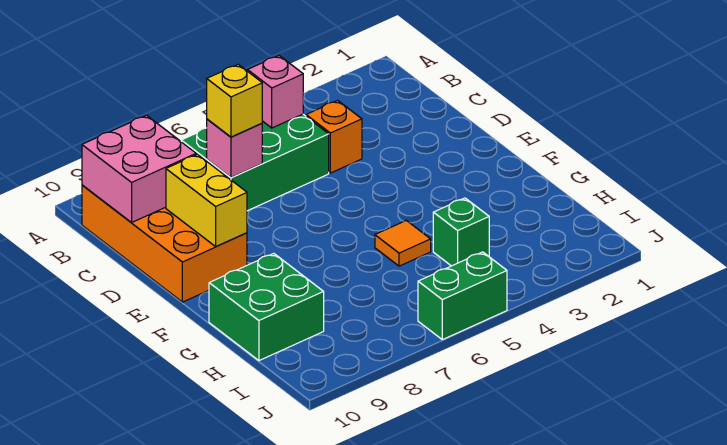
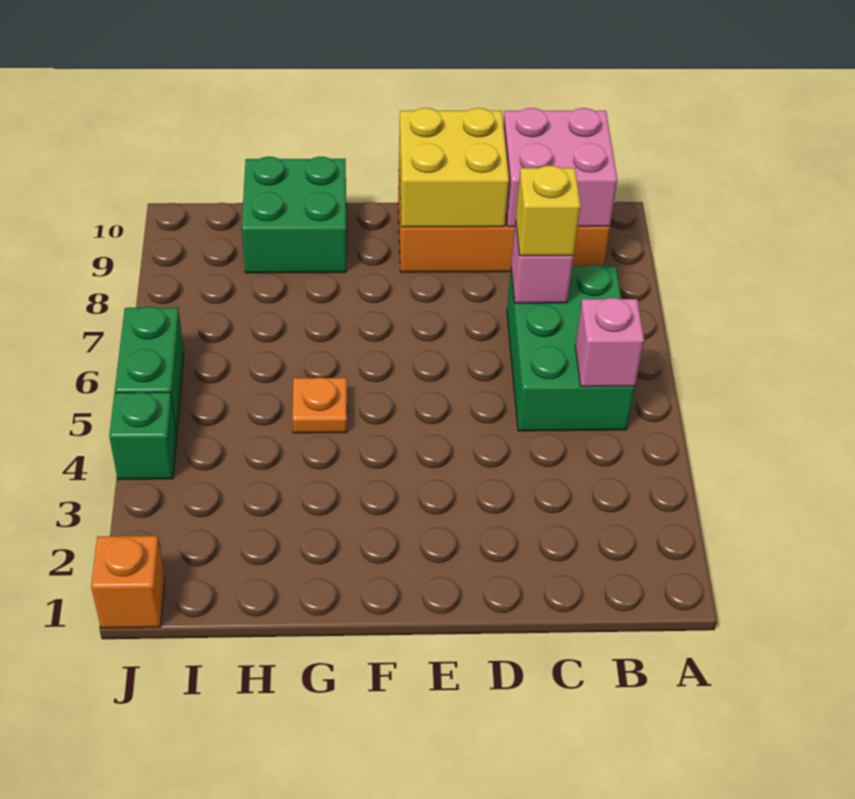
orange 1x1 brick [306,100,362,173] -> orange 1x1 brick moved to [91,536,165,628]
yellow 1x2 brick [166,154,247,246] -> yellow 2x2 brick [399,108,509,227]
orange 1x1 tile [375,220,431,266] -> orange 1x1 plate [292,378,347,433]
green 1x1 brick [433,198,489,266] -> green 1x1 brick moved to [109,392,177,480]

